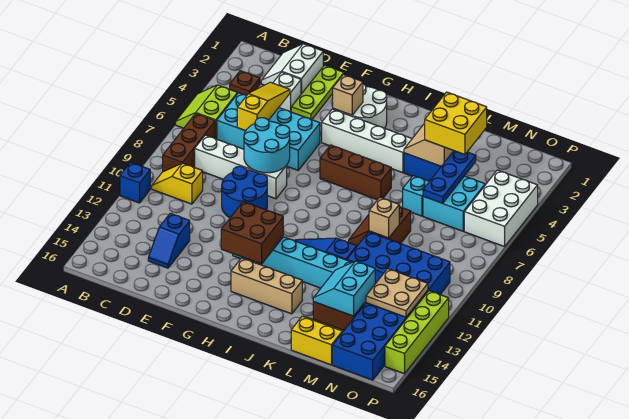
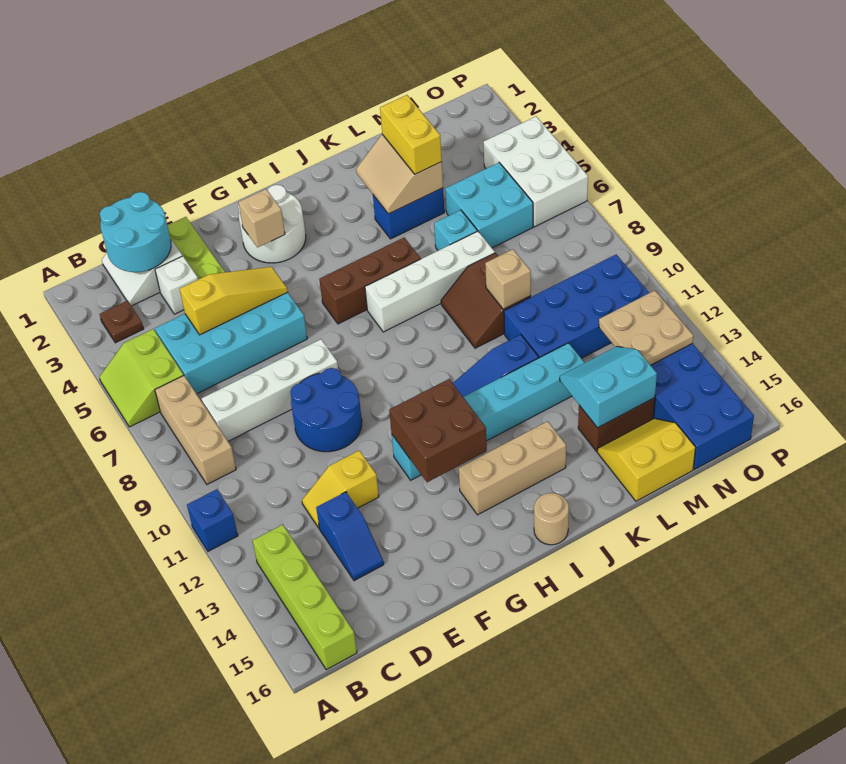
brown 1x3 brick [163,114,215,172] -> tan 1x3 brick [155,376,236,484]
yellow 1x2 slope [152,163,203,204] -> yellow 1x2 slope moved to [302,451,379,528]
yellow 1x3 slope [237,82,290,131] -> yellow 1x3 slope turned to [180,267,288,335]
cyan 2x2 round brick [244,118,290,173] -> cyan 2x2 round brick moved to [100,192,171,272]
white 1x4 brick [322,109,412,173] -> white 1x4 brick moved to [365,231,495,332]
none -> tan 1x1 round brick [534,493,569,545]
yellow 2x2 brick [425,92,487,154] -> yellow 1x2 brick [380,95,442,174]
cyan 2x2 slope [313,261,375,316] -> cyan 2x2 slope turned to [560,347,657,428]
blue 1x3 plate [423,151,476,203] -> none
lime 1x4 brick [385,291,449,374] -> lime 1x4 brick moved to [252,525,357,670]

